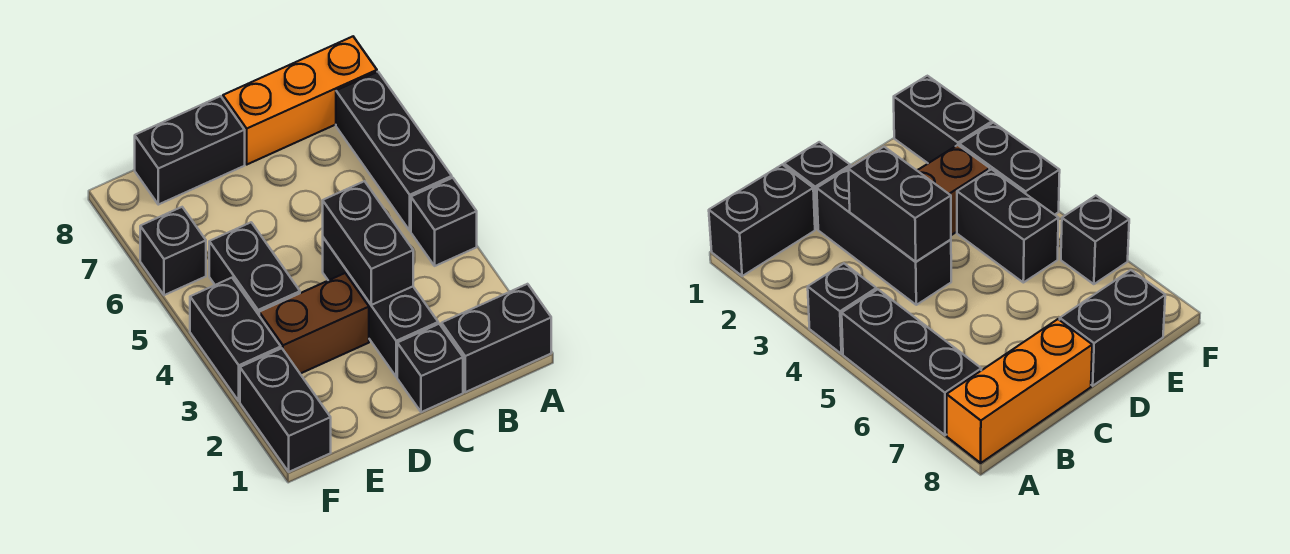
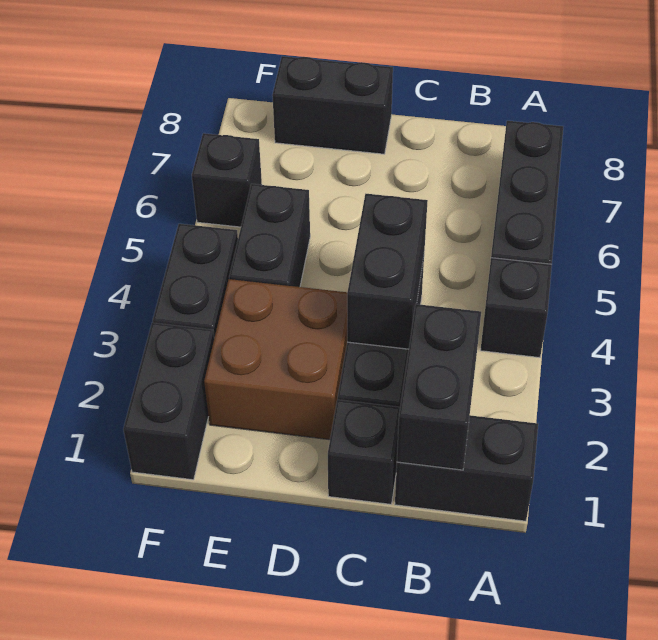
orange 1x3 brick [223,37,377,164] -> none
none -> black 1x2 brick [397,304,481,470]
brown 1x2 brick [259,273,369,374] -> brown 2x2 brick [204,279,347,440]

